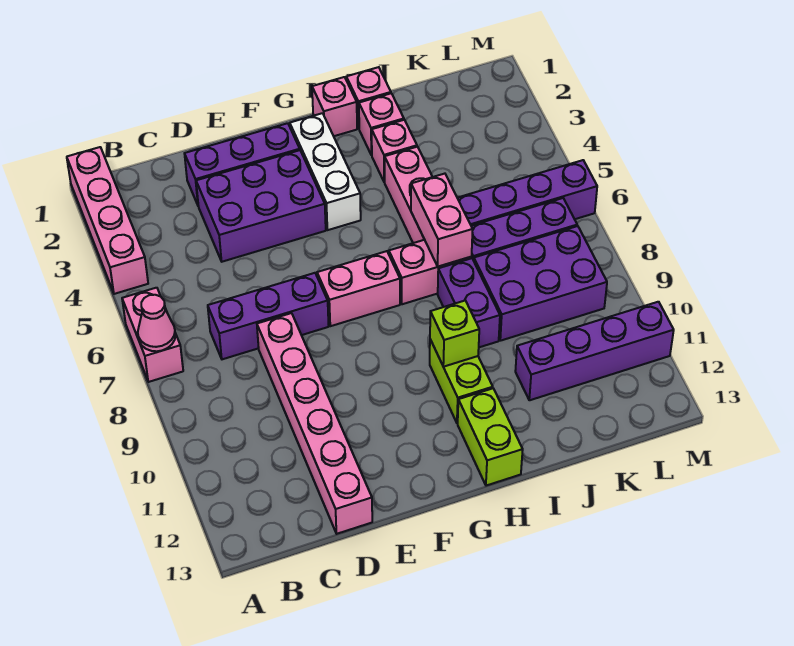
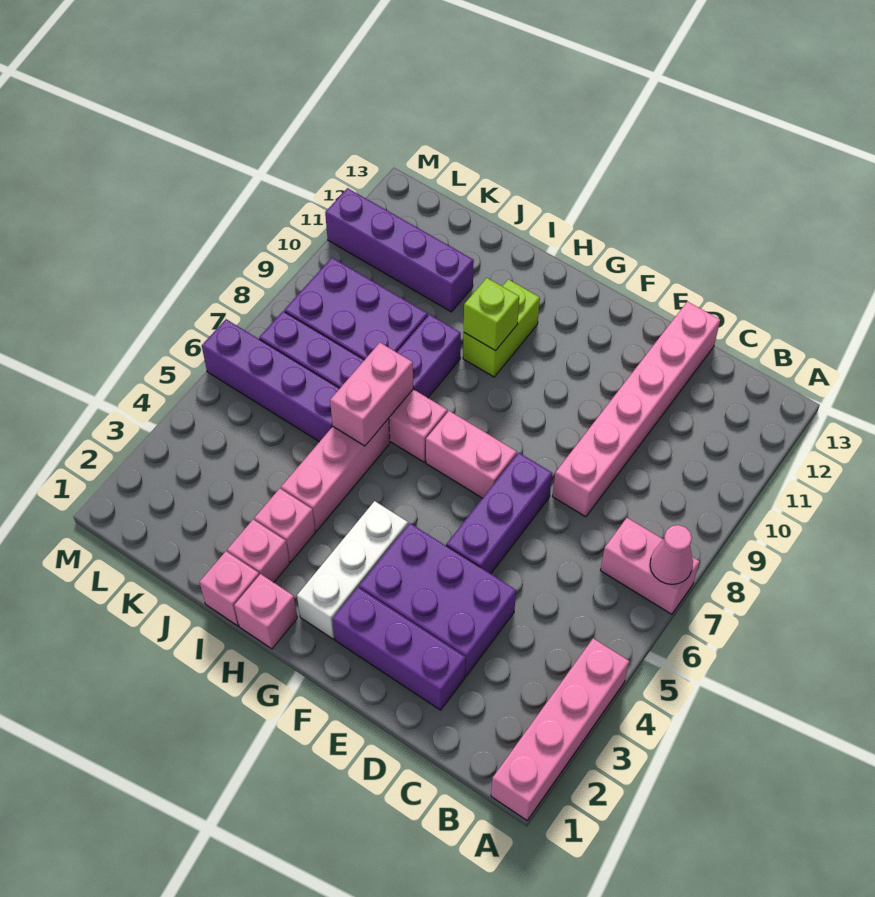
pink 1x2 brick [122,288,183,382] -> pink 1x2 brick turned to [601,518,700,614]
purple 1x3 brick [208,273,329,359] -> purple 1x3 brick turned to [446,453,552,574]
lime 1x2 brick [458,388,523,486] -> none

